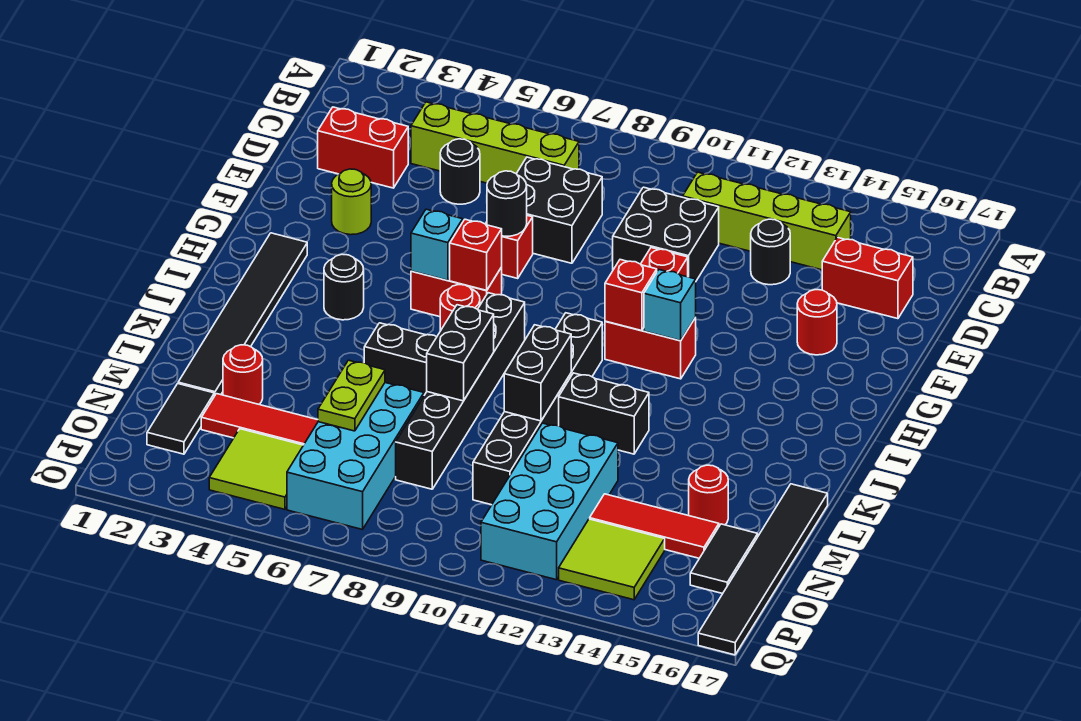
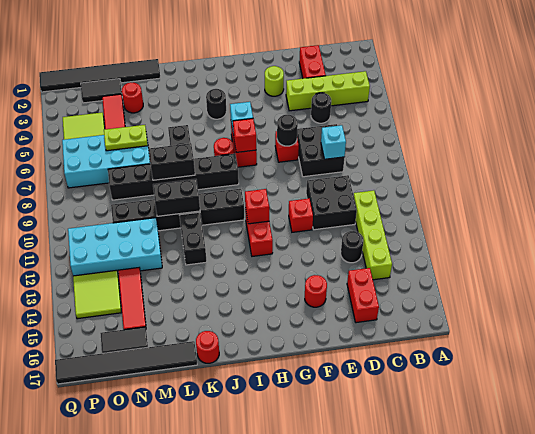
lime 1x4 brick [411,102,579,183] -> lime 1x4 brick turned to [286,71,370,111]
black 1x6 tile [178,233,307,396] -> black 1x6 tile moved to [39,59,160,92]
cyan 1x1 brick [644,270,696,341] -> cyan 1x1 brick moved to [321,125,346,159]
red 1x1 round brick [689,465,728,526] -> red 1x1 round brick moved to [196,331,219,363]

